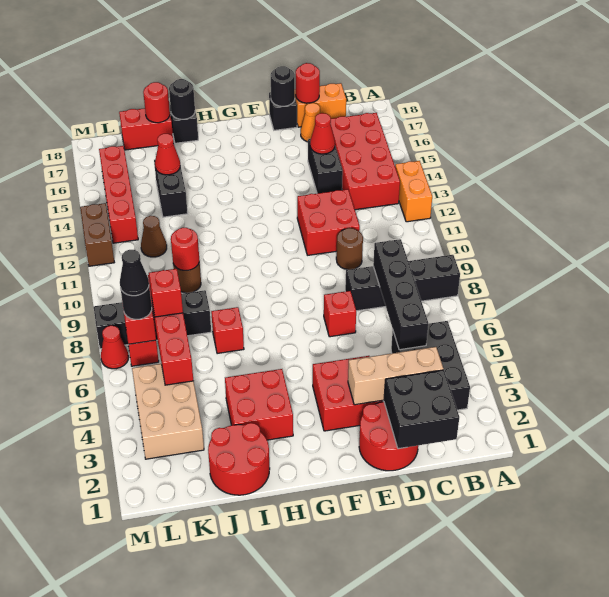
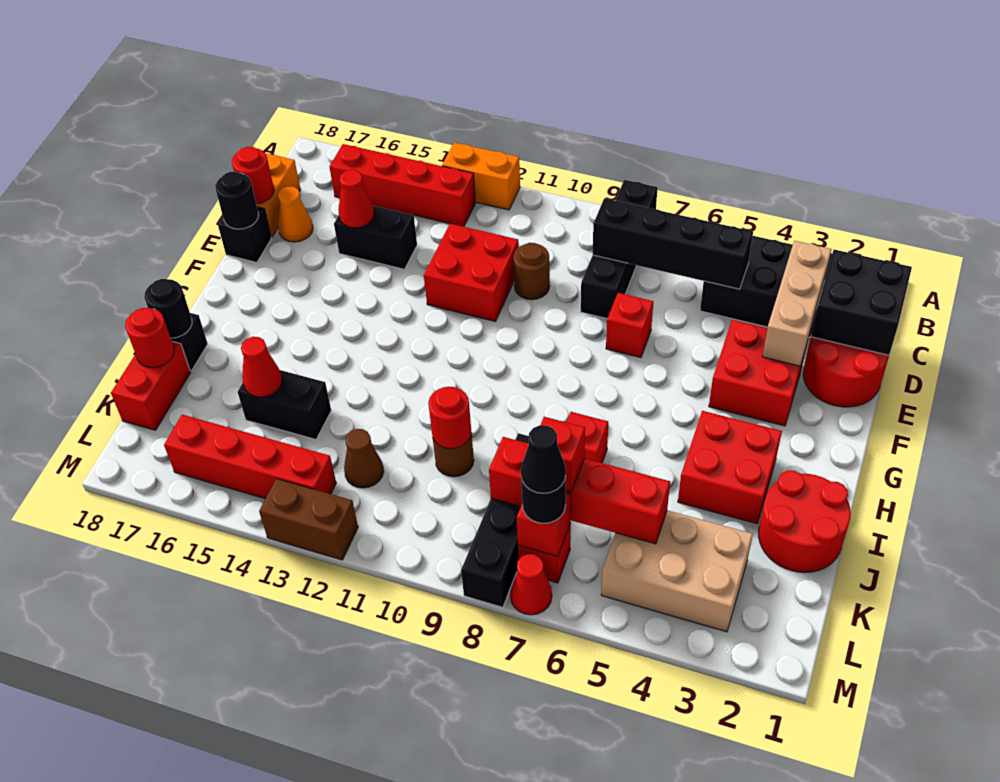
red 2x4 brick [330,113,400,210] -> red 1x4 brick [330,144,476,226]

